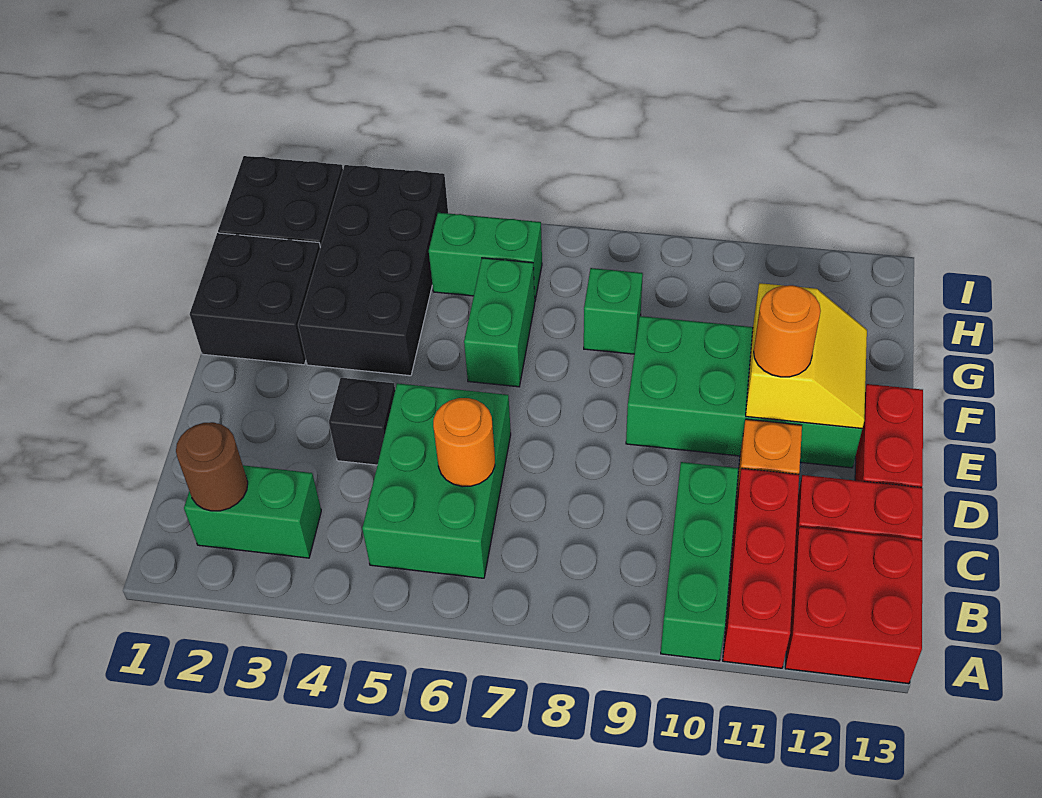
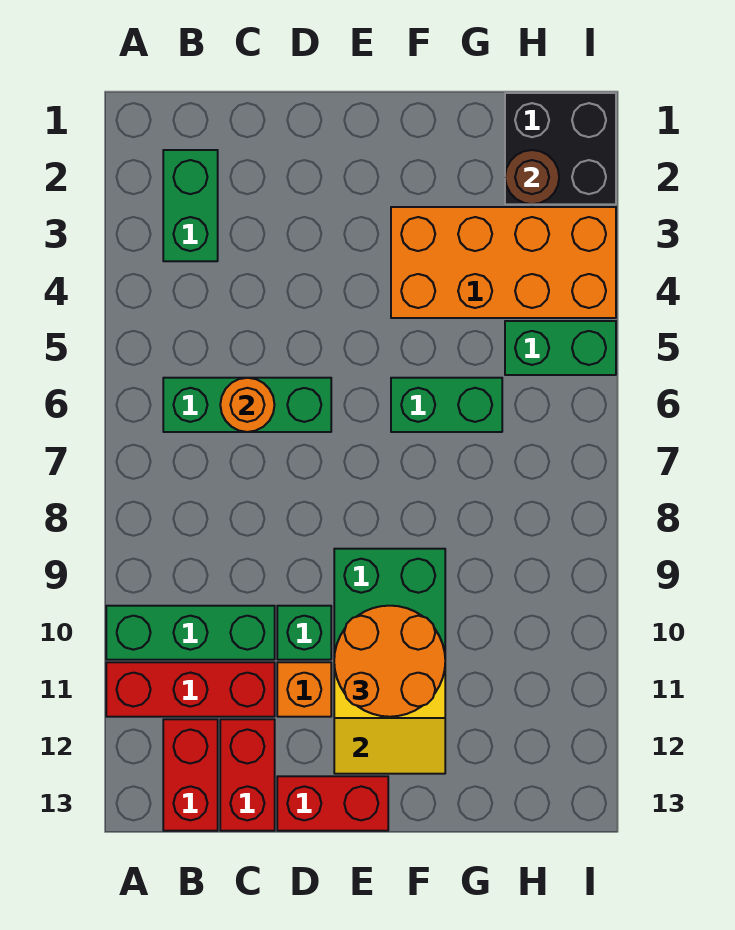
red 2x2 brick [785,527,922,684] -> red 1x2 brick [163,719,218,831]
brown 1x1 round brick [176,422,248,511] -> brown 1x1 round brick moved to [505,150,559,204]
green 2x3 brick [362,383,511,578] -> green 1x3 brick [163,378,331,432]
black 1x1 brick [329,378,395,465] -> none
orange 1x1 round brick [754,285,821,377] -> orange 2x2 round brick [334,606,445,717]
black 2x2 brick [190,233,320,365] -> none
black 2x4 brick [298,165,448,376] -> orange 2x4 brick [391,207,616,318]
green 1x1 brick [584,268,643,354] -> green 1x1 brick moved to [277,606,331,660]
green 1x2 brick [429,213,542,300] -> green 1x2 brick turned to [505,321,616,375]

